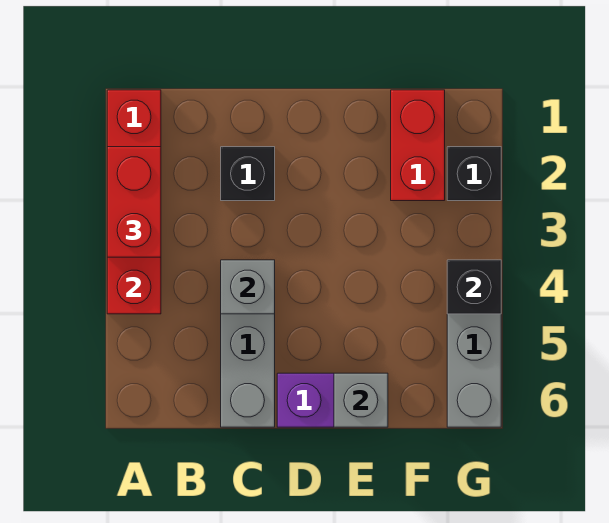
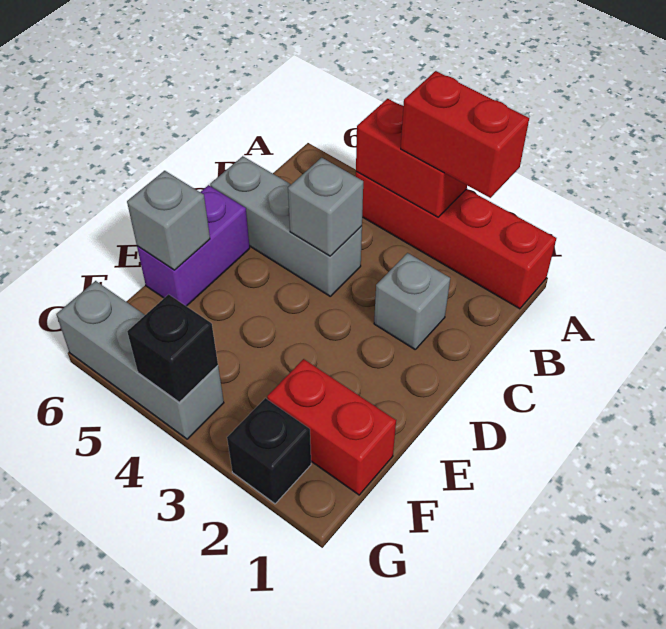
black 1x1 brick [221,147,275,201] -> grey 1x1 brick [374,253,450,349]

